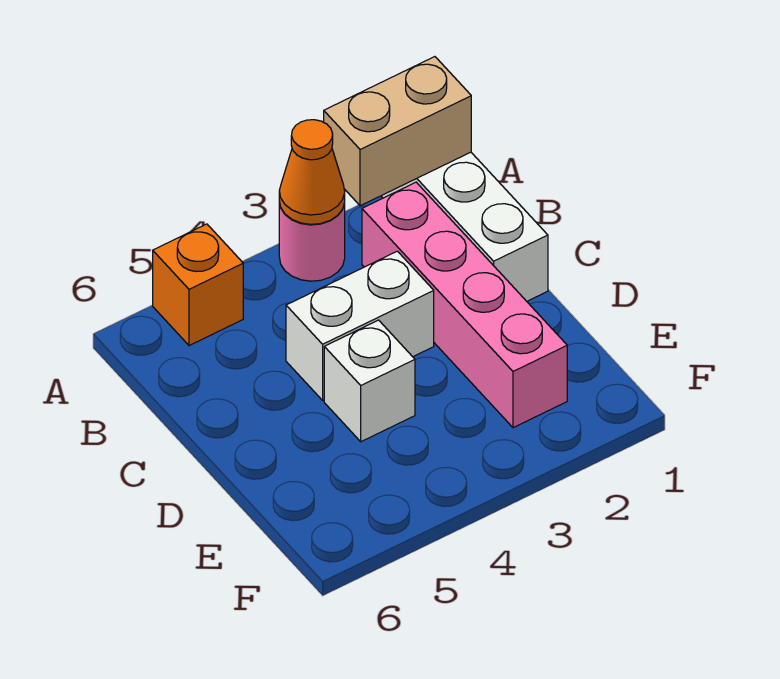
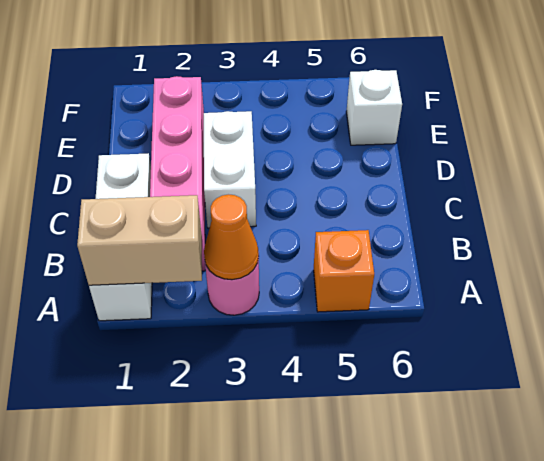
white 1x2 brick [286,251,434,400] -> white 1x2 brick turned to [204,111,256,228]
white 1x1 brick [324,320,415,442] -> white 1x1 brick moved to [346,70,402,145]

